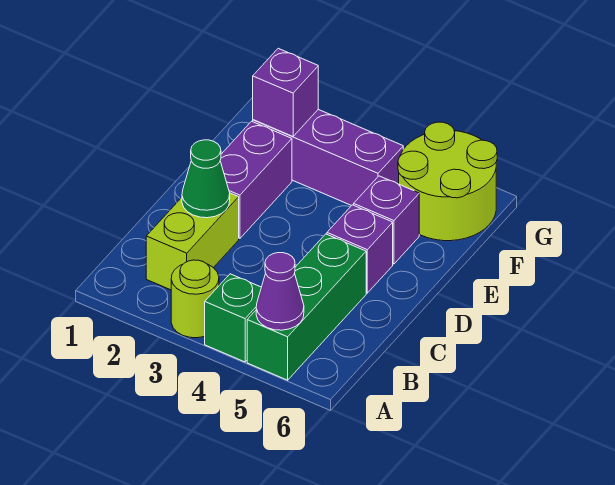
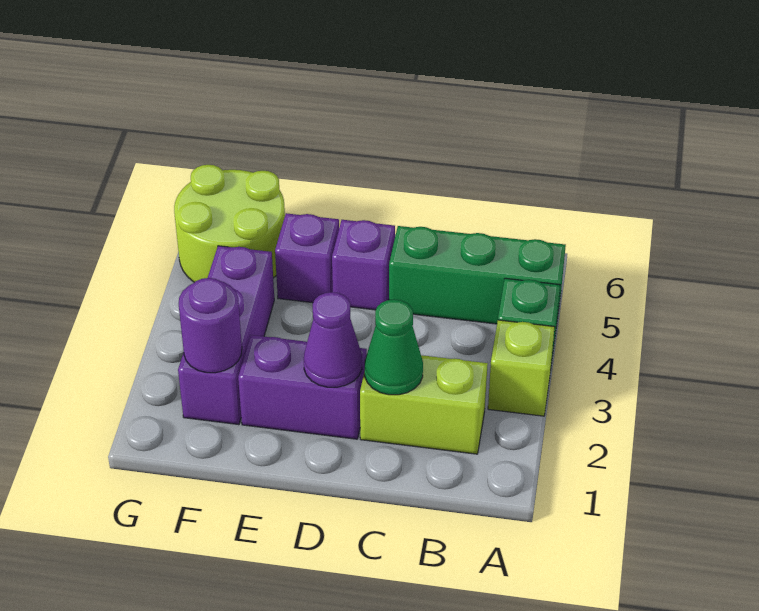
lime 1x1 round brick [171,260,219,338] -> lime 1x1 brick [488,320,555,416]
purple 1x1 cone [256,253,304,330] -> purple 1x1 cone moved to [304,292,362,387]
purple 1x1 brick [253,48,318,136] -> purple 1x1 round brick [179,278,242,373]

